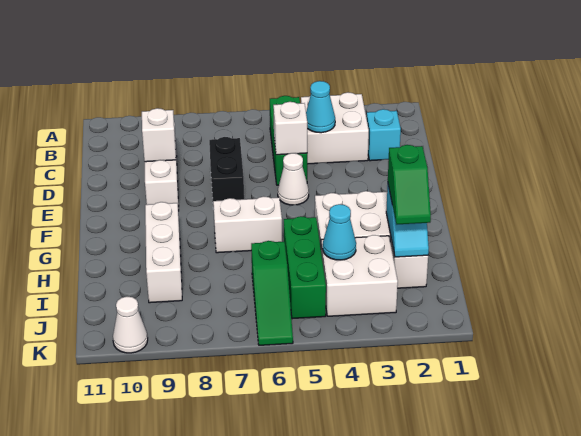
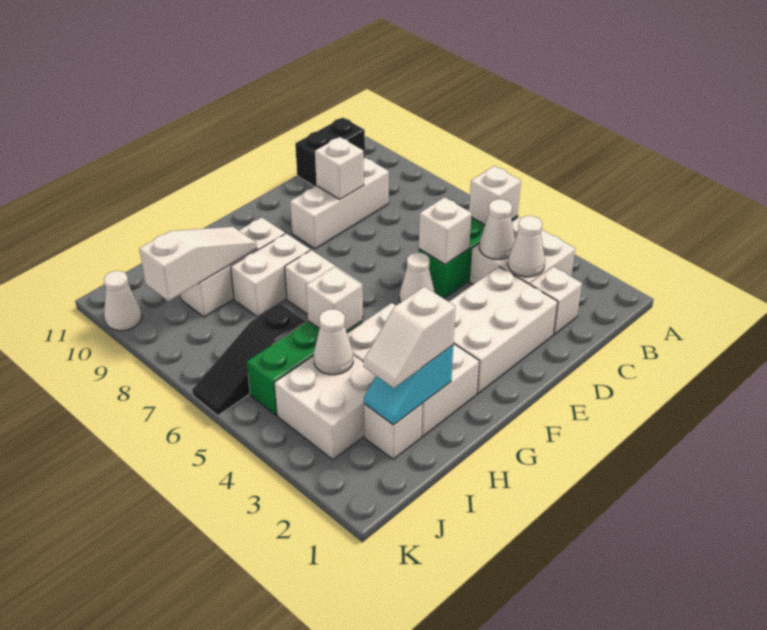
none -> white 1x1 brick [469,166,521,225]
cyan 1x1 brick [367,109,401,161] -> white 1x1 brick [530,266,582,334]
none -> white 1x1 cone [508,216,545,277]
cyan 1x1 cone [306,81,335,133] -> white 1x1 cone [479,199,515,259]
none -> white 2x3 brick [449,267,558,393]
black 1x2 brick [209,137,244,209] -> black 1x2 brick moved to [295,118,365,187]
none -> white 1x2 brick [231,234,310,317]
green 1x2 slope [388,145,431,224] -> white 1x2 slope [363,287,455,388]
none -> white 1x1 brick [306,267,362,331]
none -> white 1x3 slope [139,227,257,301]
cyan 1x1 cone [323,204,356,260] -> white 1x1 cone [314,309,353,375]
green 1x3 slope [251,241,293,345] -> black 1x3 slope [192,303,305,415]

